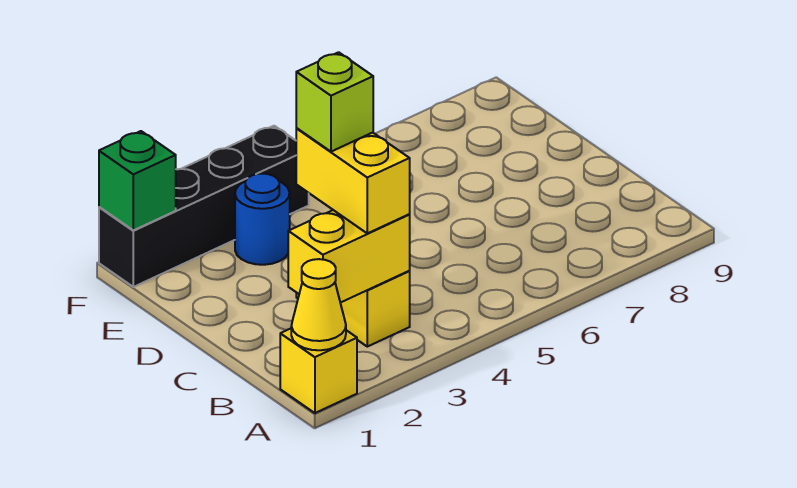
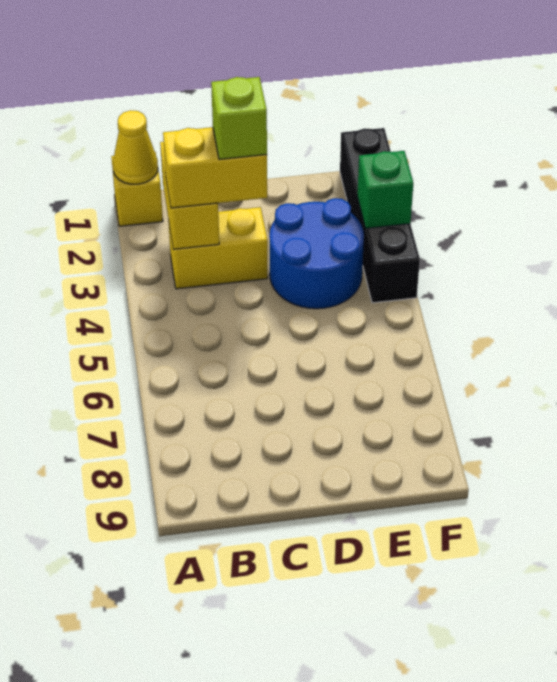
blue 1x1 round brick [235,174,290,265] -> blue 2x2 round brick [269,198,364,309]
green 1x1 brick [99,131,176,230] -> green 1x1 brick moved to [357,151,413,229]

